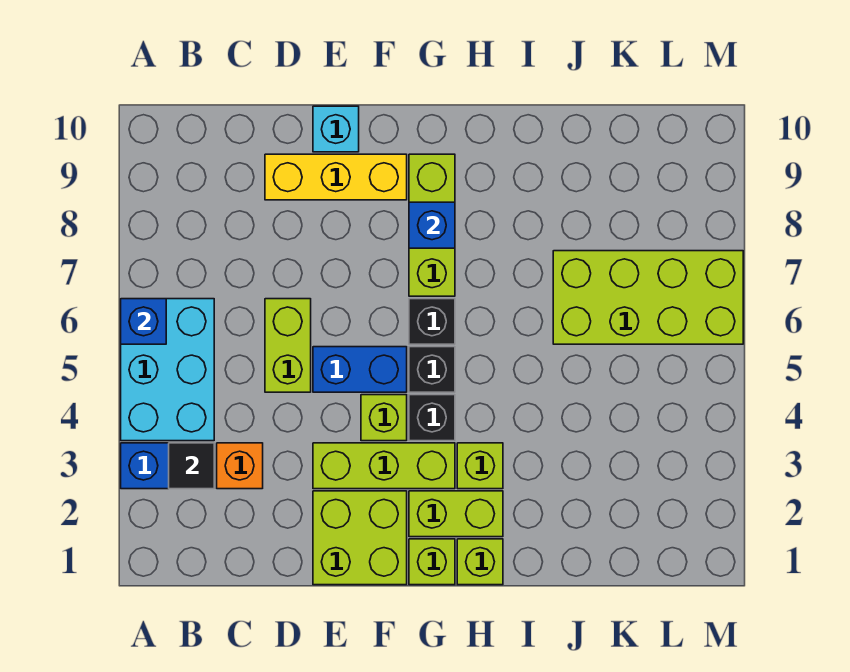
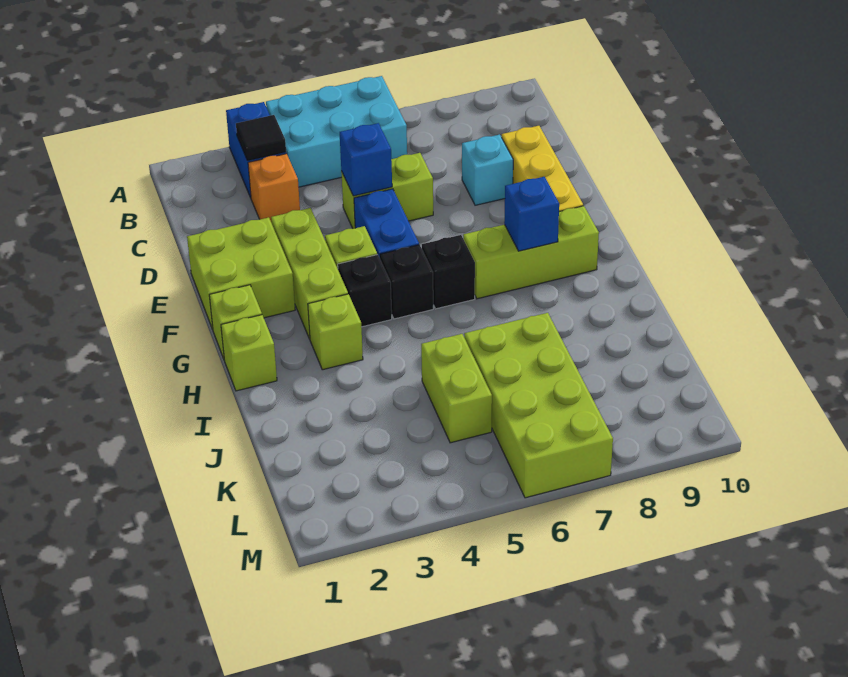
blue 1x1 brick [121,299,166,344] -> blue 1x1 brick moved to [340,123,392,196]
cyan 1x1 brick [313,106,359,152] -> cyan 1x1 brick moved to [462,134,513,205]
lime 1x2 brick [409,491,503,537] -> lime 1x2 brick moved to [421,334,492,443]

